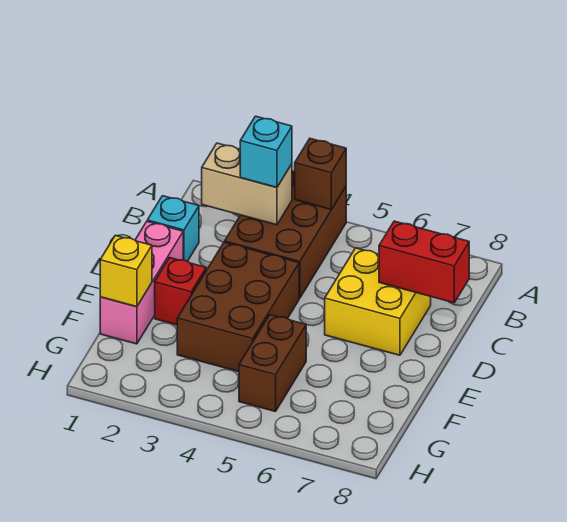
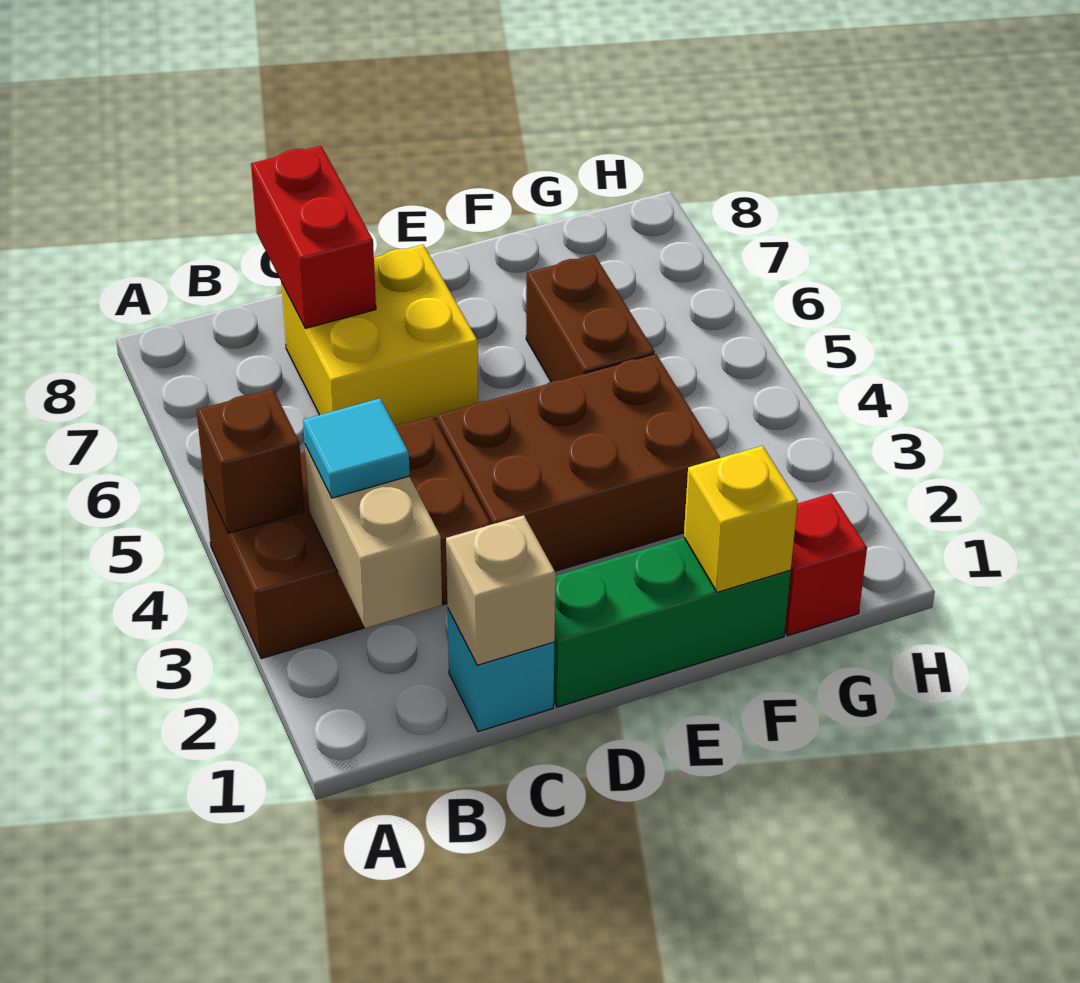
cyan 1x1 brick [240,116,292,188] -> cyan 1x1 tile [303,398,410,498]
none -> tan 1x1 brick [446,515,556,665]
pink 1x3 brick [100,222,183,344] -> green 1x3 brick [554,538,791,707]
red 1x1 brick [155,258,206,325] -> red 1x1 brick moved to [785,493,867,635]
brown 1x2 brick [239,315,306,412] -> brown 1x2 brick turned to [526,255,655,382]

